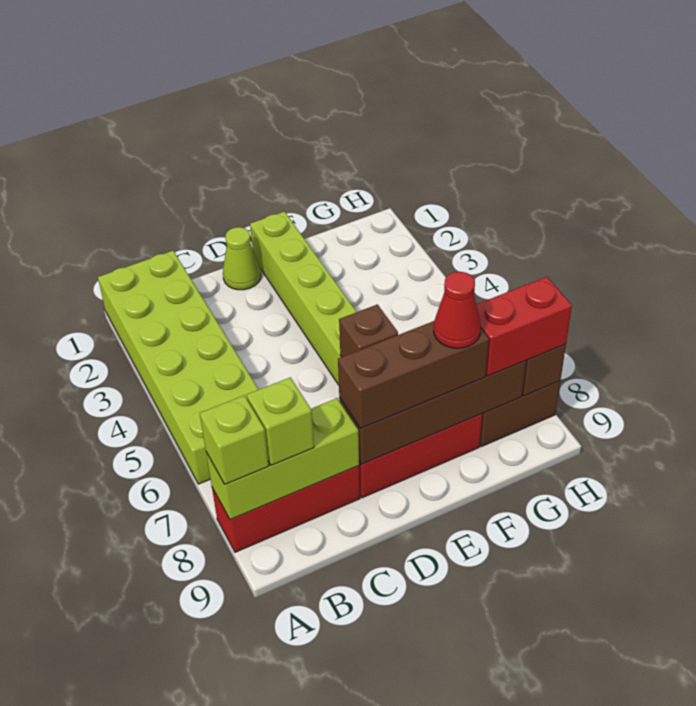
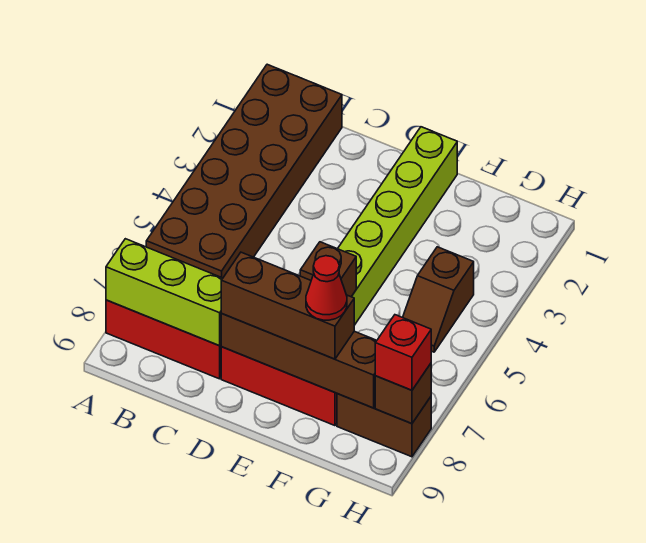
lime 2x6 brick [98,251,259,484] -> brown 2x6 brick [146,64,342,278]
lime 1x1 brick [200,396,269,484] -> none
lime 1x1 brick [247,377,314,465] -> none
lime 1x1 cone [223,227,261,290] -> none
none -> brown 1x2 slope [403,247,474,352]
red 1x2 brick [476,277,572,376] -> red 1x1 brick [375,315,431,390]

